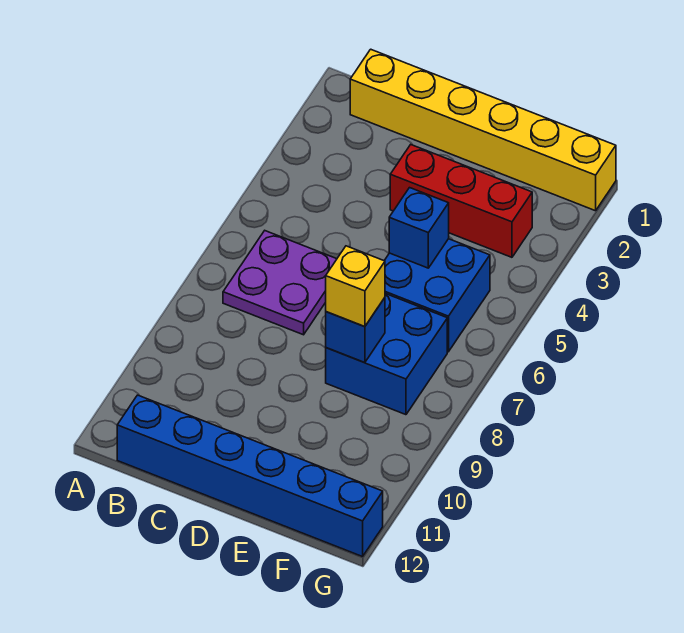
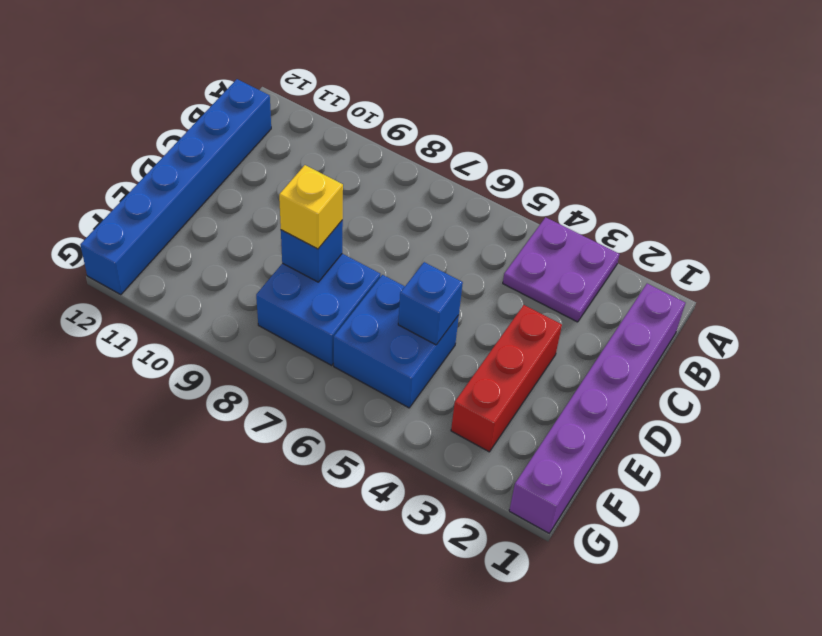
yellow 1x6 brick [350,49,616,211] -> purple 1x6 brick [509,284,685,533]
purple 2x2 plate [223,231,337,335] -> purple 2x2 plate moved to [503,217,620,322]

